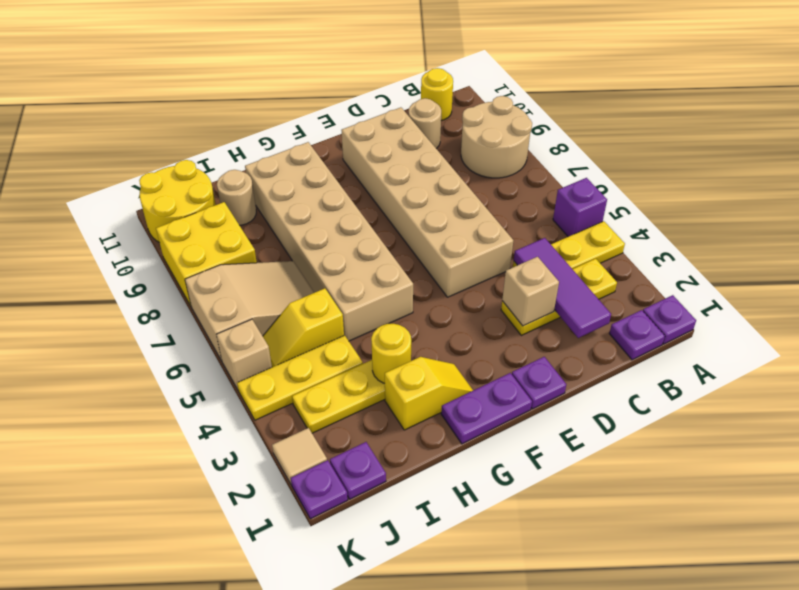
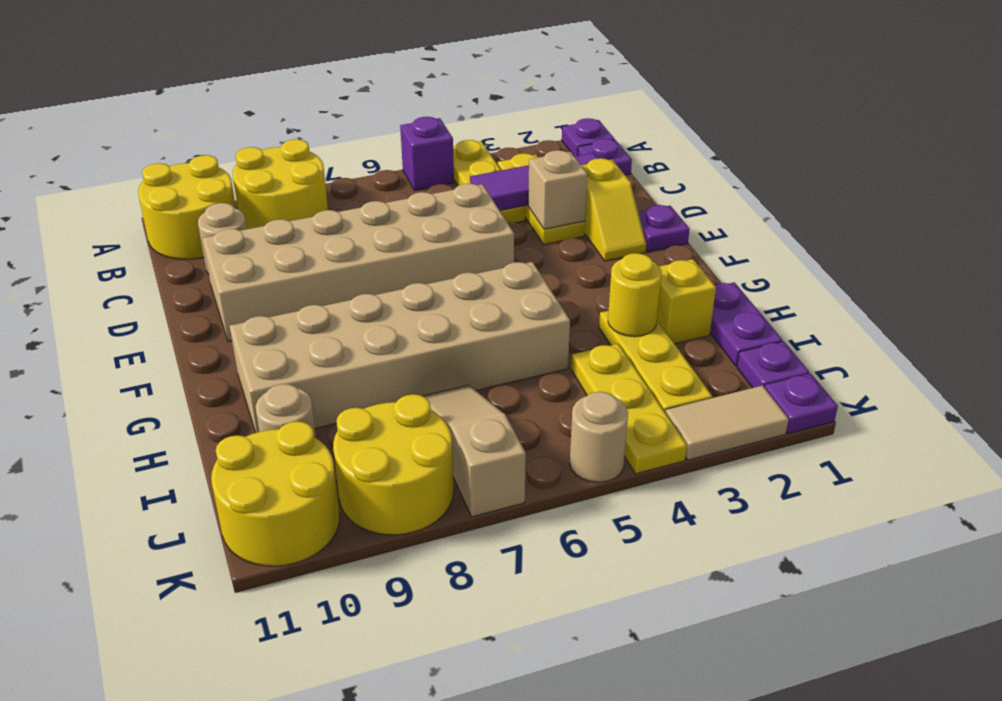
tan 2x2 round brick [461,96,532,178] -> yellow 2x2 round brick [233,139,328,229]
yellow 1x1 round brick [421,68,453,121] -> yellow 2x2 round brick [138,155,236,259]
purple 1x2 plate [441,373,532,444] -> purple 1x2 plate moved to [710,282,782,366]
yellow 1x2 slope [263,288,344,367] -> yellow 1x2 slope moved to [581,158,646,261]
tan 2x3 slope [185,261,314,361] -> tan 1x3 slope [423,385,526,517]
yellow 2x2 brick [156,202,257,306] -> yellow 2x2 round brick [333,394,454,535]
tan 1x1 tile [272,428,327,484] -> tan 1x2 tile [666,385,789,460]
tan 1x1 brick [216,319,272,389] -> tan 1x1 round brick [570,392,628,482]

